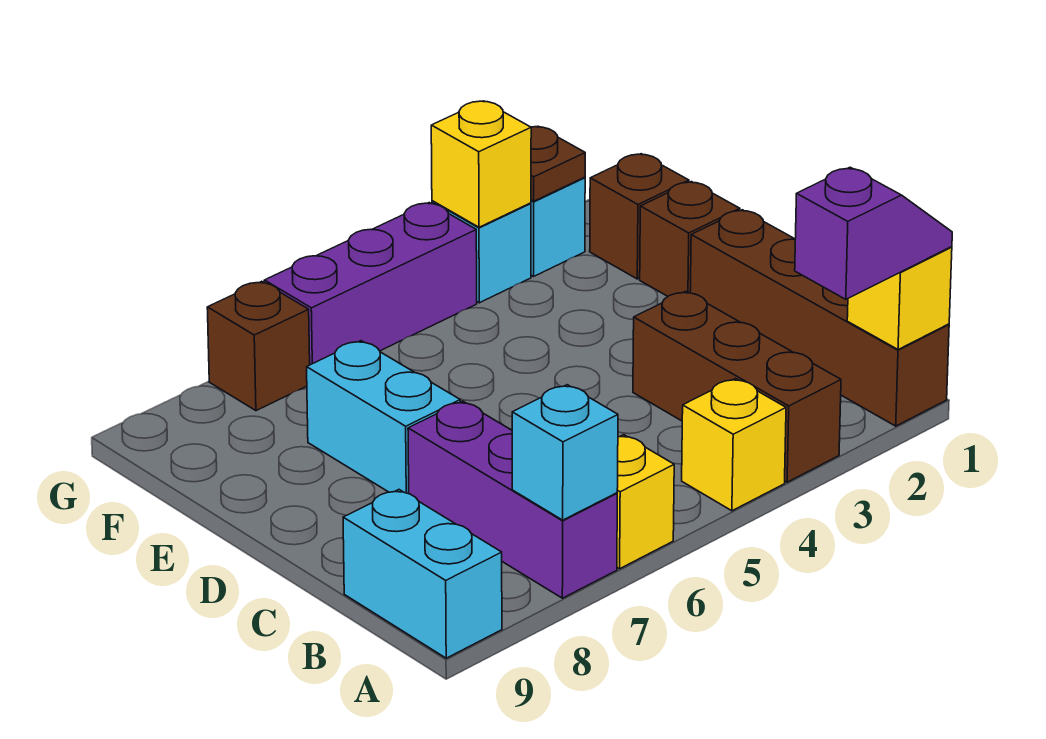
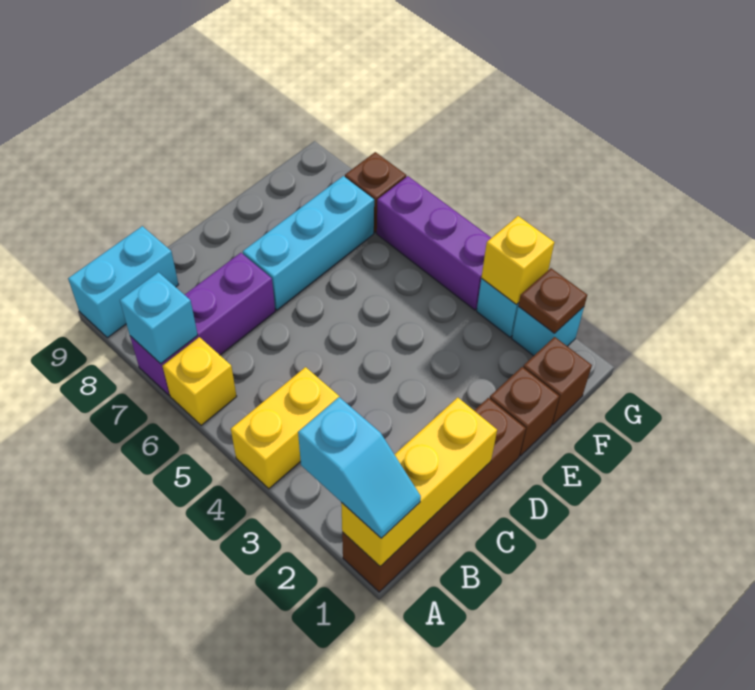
yellow 1x1 brick [847,247,952,350] -> yellow 1x3 brick [341,397,497,566]
purple 1x2 slope [795,167,952,299] -> cyan 1x2 slope [298,397,421,538]
brown 1x3 brick [633,291,841,482] -> none
yellow 1x1 brick [682,379,786,511] -> yellow 1x2 brick [231,367,340,489]
cyan 1x2 brick [307,341,460,494] -> cyan 1x3 brick [243,176,374,310]

